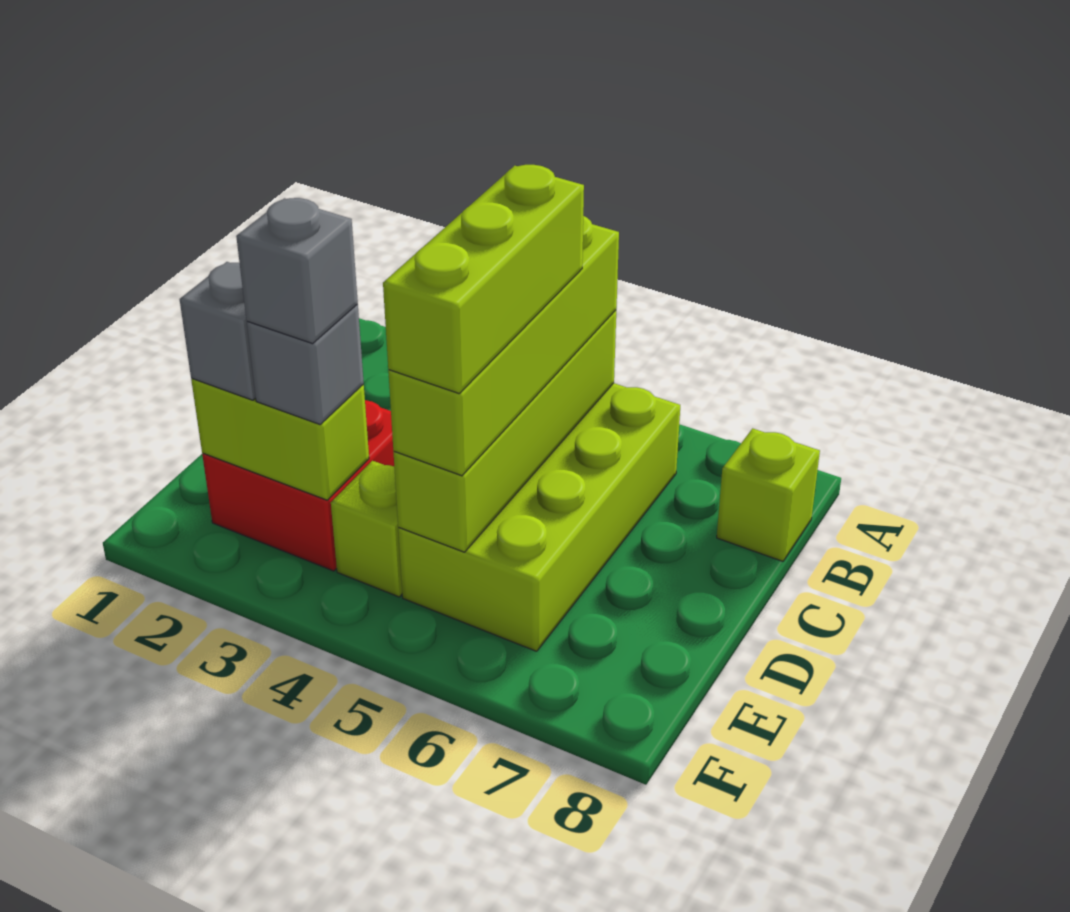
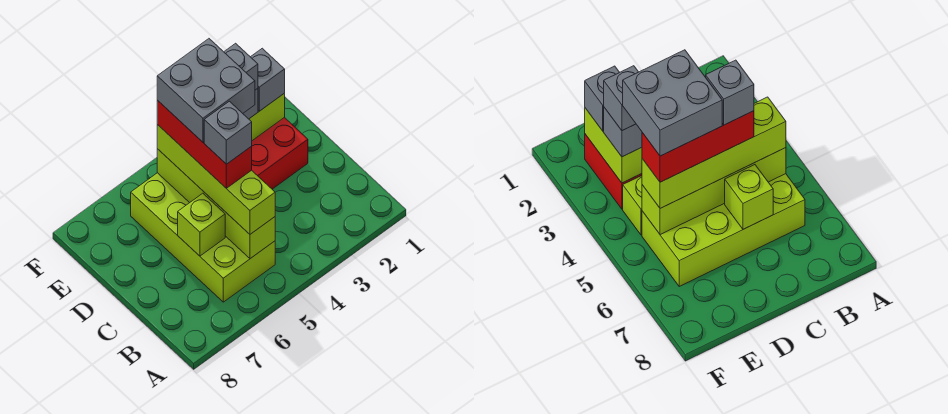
lime 1x1 brick [717,428,820,561] -> lime 1x1 brick moved to [178,193,225,256]
lime 1x3 brick [383,165,584,393] -> red 1x3 brick [157,100,252,189]
none -> grey 1x1 brick [204,101,252,164]
none -> grey 2x2 brick [157,39,255,142]

